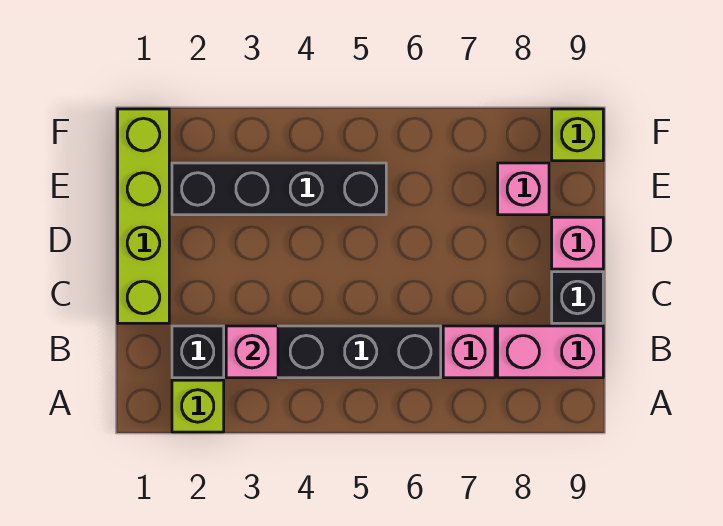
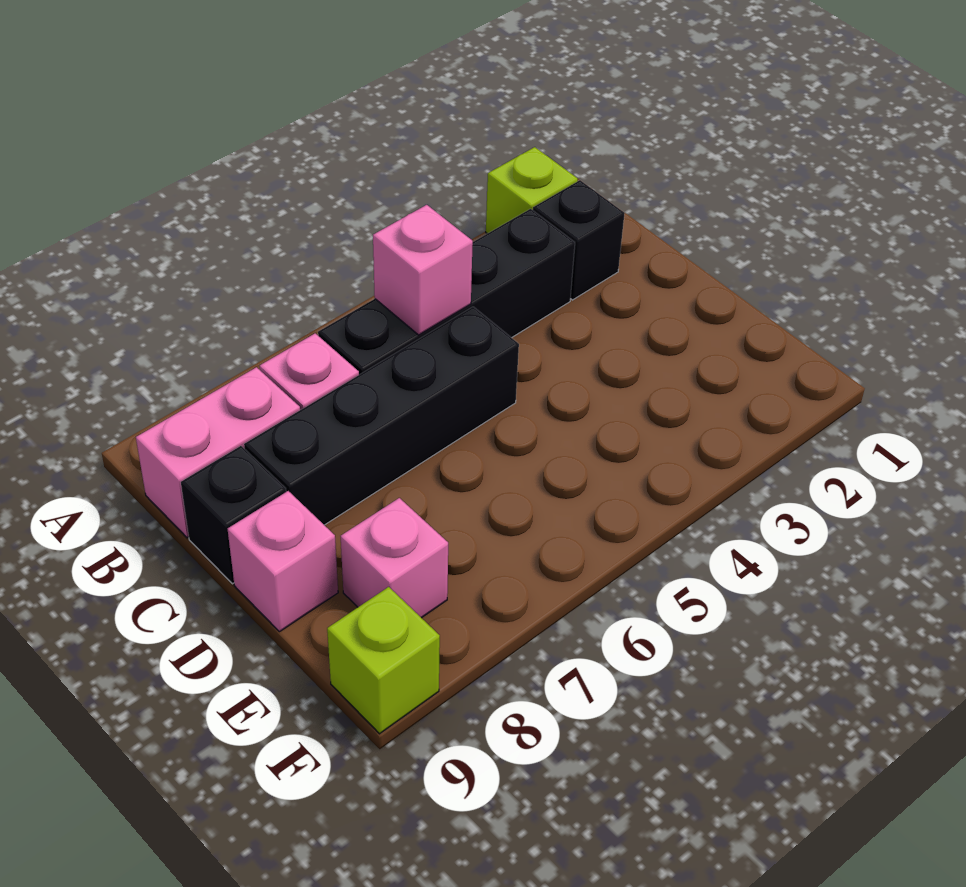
pink 1x1 brick [226,326,278,378] -> pink 1x1 brick moved to [373,205,473,335]
lime 1x4 brick [118,109,169,323] -> none
black 1x4 brick [172,163,386,215] -> black 1x4 brick moved to [244,307,519,525]

